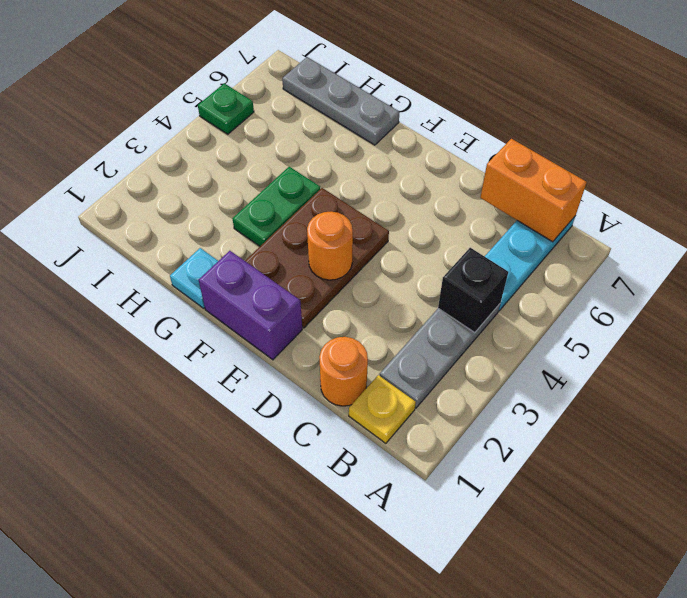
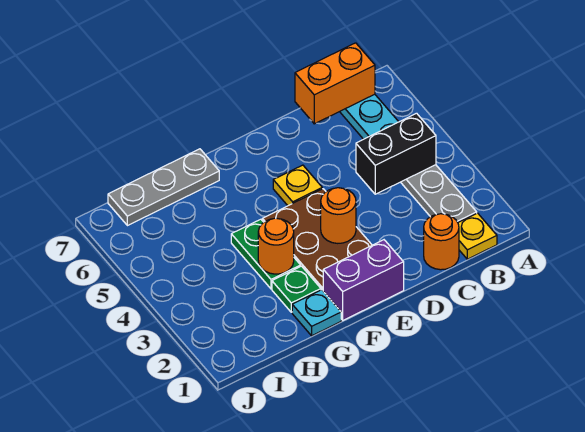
black 1x1 brick [438,248,508,333] -> black 1x2 brick [356,113,436,194]
none -> yellow 1x1 plate [273,165,322,206]
none -> orange 1x1 round brick [258,218,294,274]
green 1x1 plate [198,83,254,134] -> green 1x1 plate moved to [272,266,321,312]

